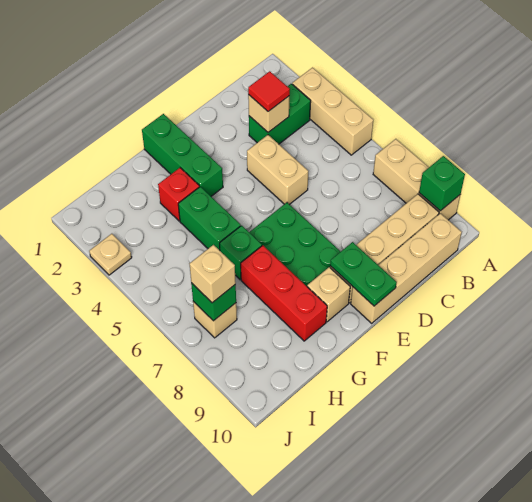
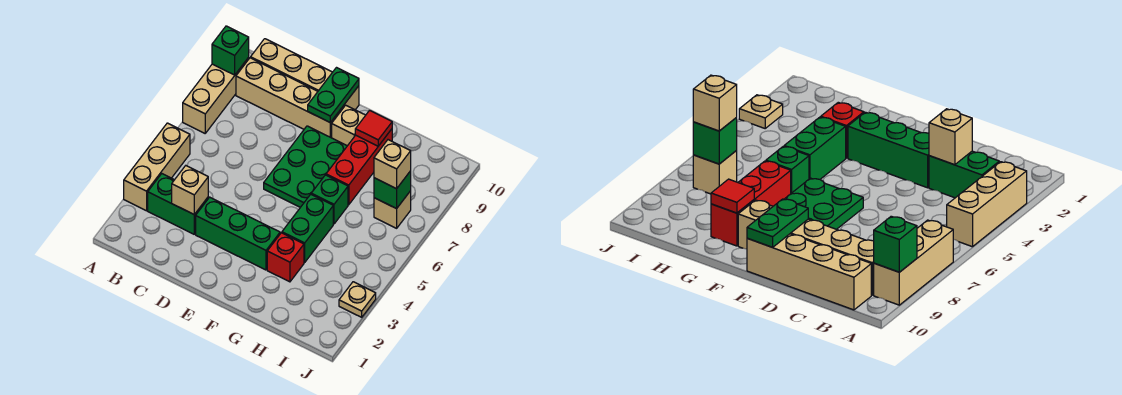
red 1x1 tile [248,71,290,112] -> red 1x1 tile moved to [355,111,392,146]
tan 1x2 brick [247,135,308,205] -> none
green 1x3 brick [142,114,223,196] -> green 1x3 brick turned to [196,197,280,270]

